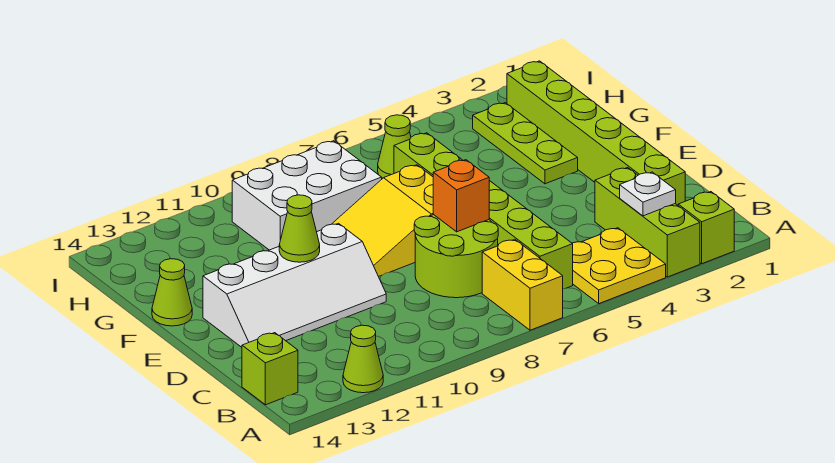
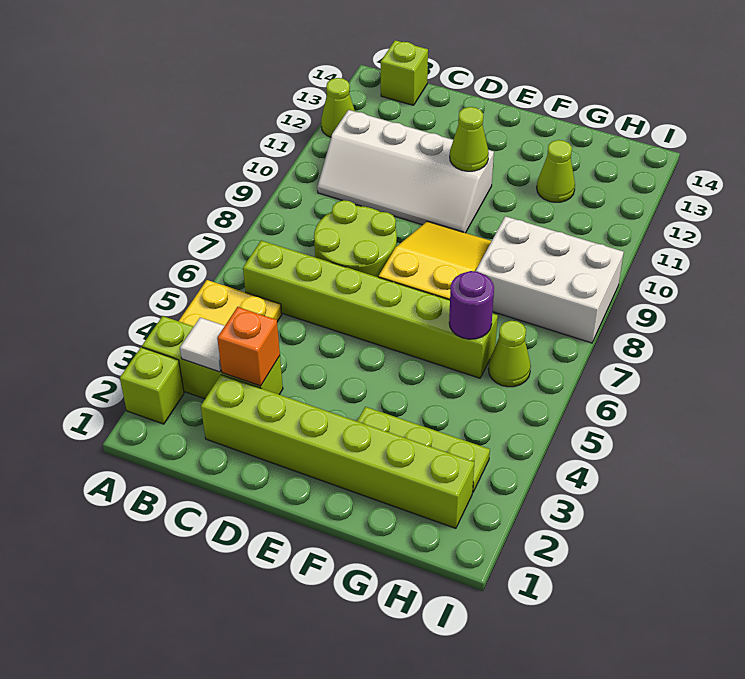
yellow 1x2 brick [482,239,563,330] -> none
white 1x1 plate [620,172,676,216] -> white 1x1 tile [180,318,224,372]
orange 1x1 brick [433,160,489,232] -> orange 1x1 brick moved to [217,307,280,386]
white 2x4 slope [203,223,386,347] -> white 2x4 slope turned to [317,110,494,233]
lime 1x1 cone [152,259,192,326] -> lime 1x1 cone moved to [537,140,575,202]
none -> purple 1x1 round brick [449,271,494,339]
white 2x3 brick [232,141,382,250] -> white 2x3 brick turned to [475,216,624,343]

